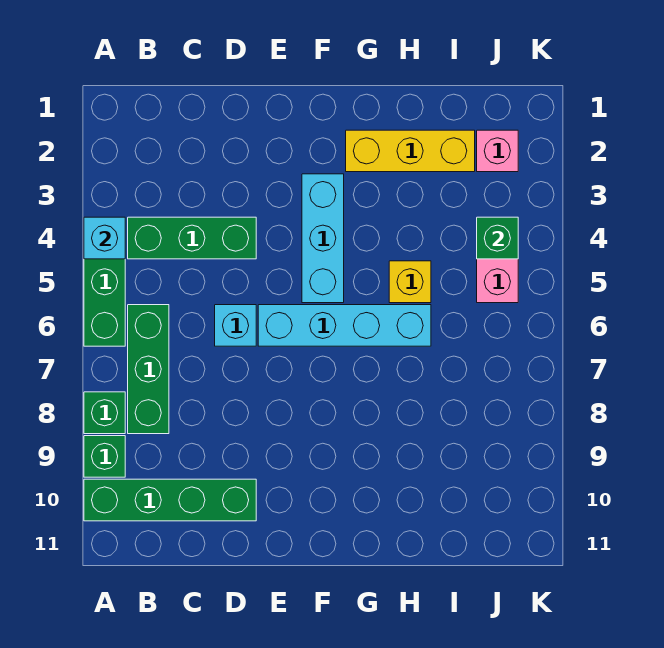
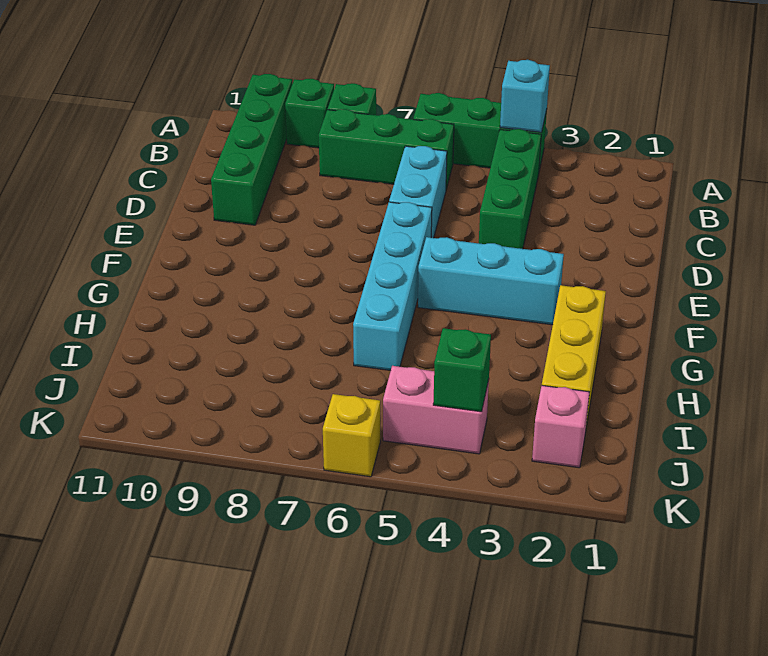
cyan 1x1 brick [215,305,256,346] -> cyan 1x2 brick [389,146,447,238]
yellow 1x1 brick [389,261,431,303] -> yellow 1x1 brick moved to [323,394,380,477]

